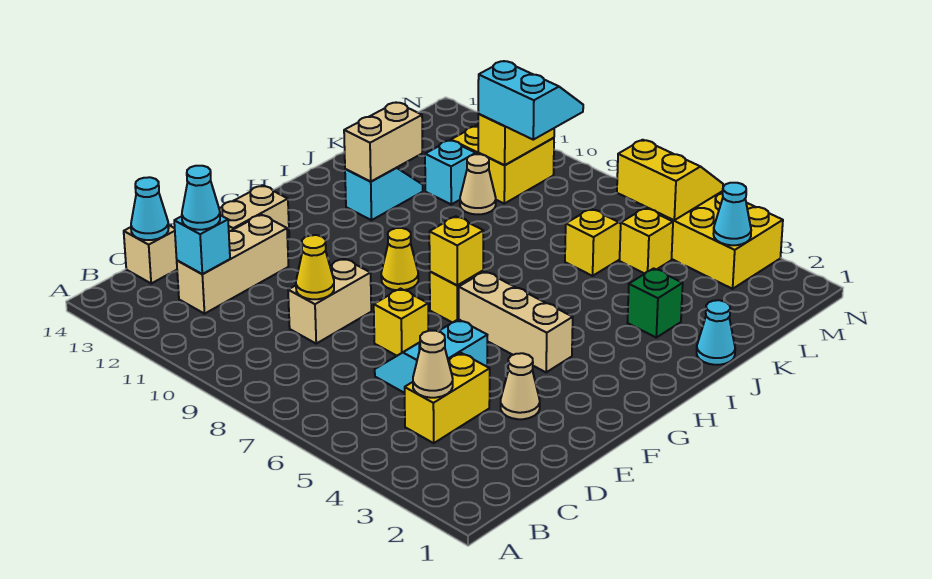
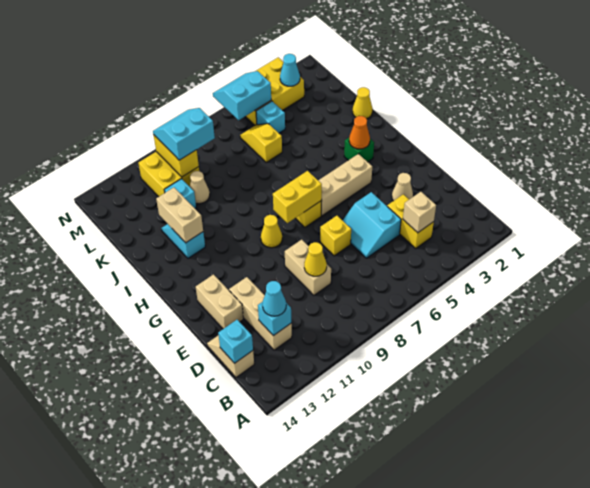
tan 1x1 cone [413,331,453,398] -> tan 1x1 brick [403,192,436,233]
cyan 1x1 cone [131,177,169,240] -> cyan 1x1 brick [218,320,253,363]
yellow 1x1 brick [429,216,484,285] -> yellow 1x2 brick [273,171,322,223]
none -> orange 1x1 cone [349,116,370,149]
cyan 1x1 cone [697,300,735,365] -> yellow 1x1 cone [353,87,373,119]
green 1x1 brick [628,268,683,338] -> green 1x1 brick moved to [344,138,374,162]
yellow 1x1 brick [620,208,673,274] -> cyan 1x1 brick [256,101,285,133]
yellow 2x2 slope [617,140,723,220] -> cyan 2x2 slope [213,71,271,120]

